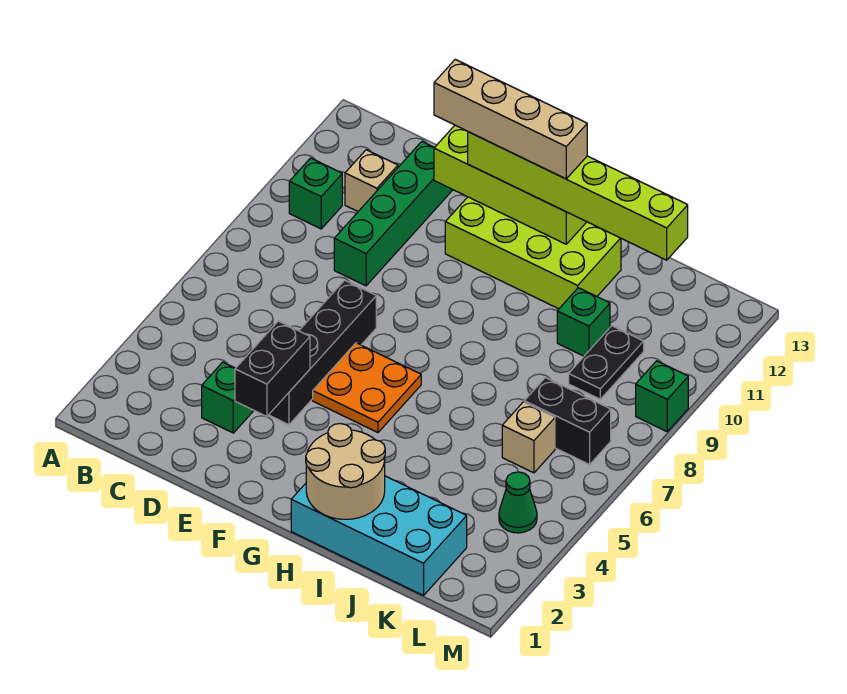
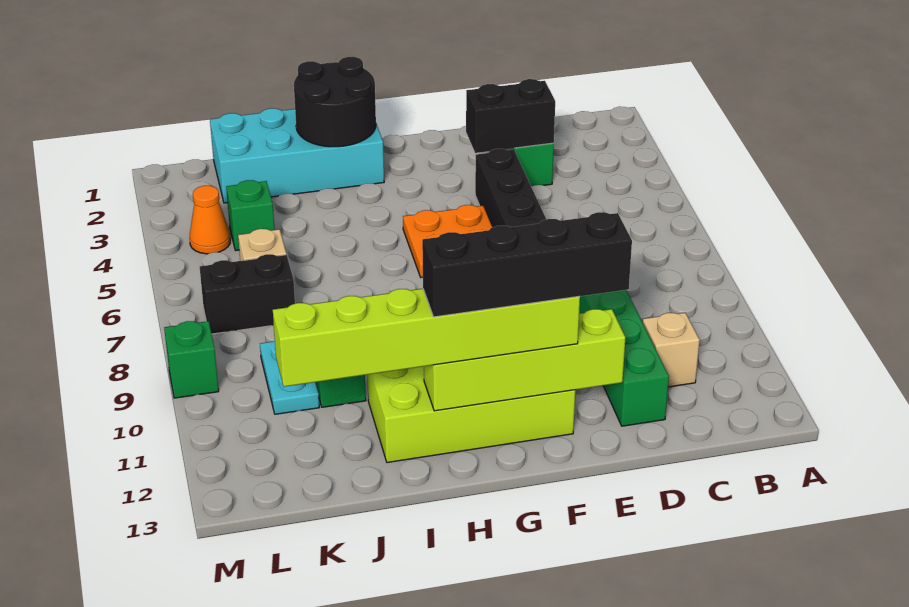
green 1x1 brick [289,158,342,229] -> green 1x1 brick moved to [226,180,275,250]
black 1x2 brick [235,321,310,417] -> black 1x2 brick turned to [466,79,555,153]
tan 1x4 brick [434,59,587,179] -> black 1x4 brick [422,212,632,317]
tan 2x2 round brick [306,424,385,519] -> black 2x2 round brick [294,57,376,147]
black 1x2 plate [569,326,644,399] -> cyan 1x2 plate [260,341,319,414]
green 1x1 cone [499,472,537,533] -> orange 1x1 cone [189,186,230,254]

